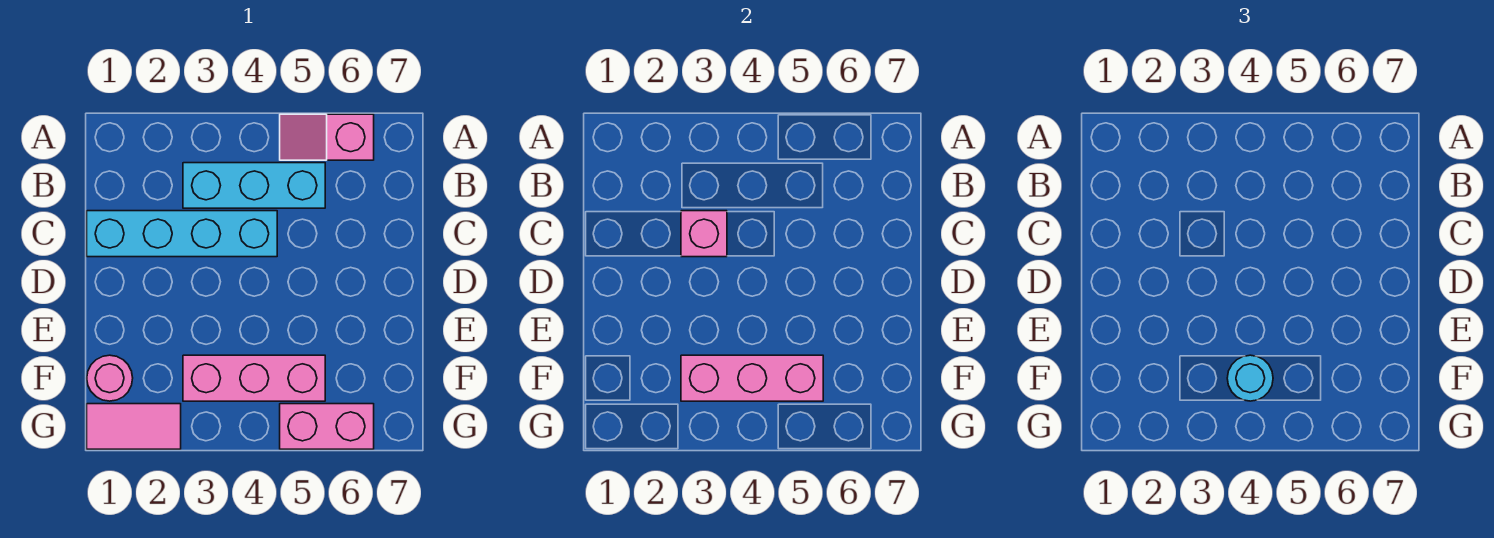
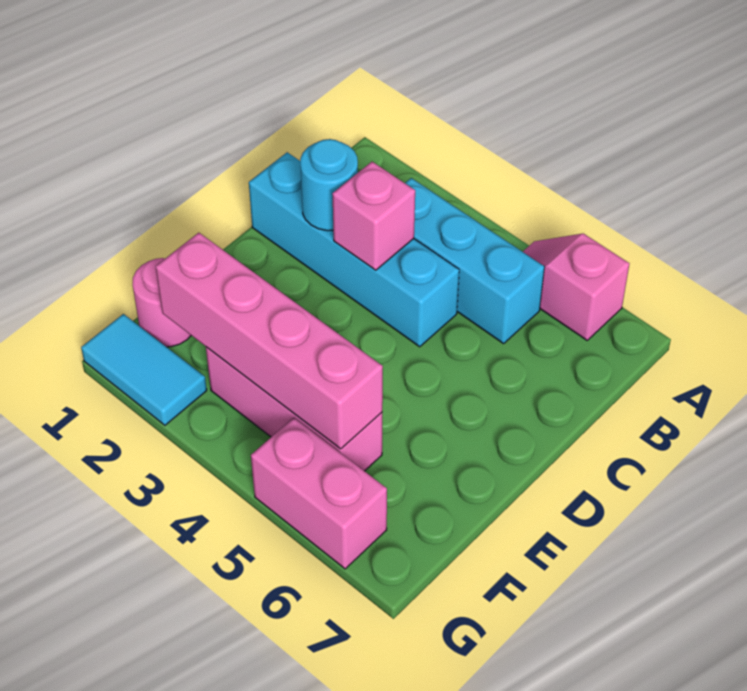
pink 1x3 brick [681,355,823,401] -> pink 1x4 brick [156,233,383,449]
cyan 1x1 round brick [1227,355,1273,401] -> cyan 1x1 round brick moved to [300,139,358,231]
pink 1x2 tile [87,404,181,449] -> cyan 1x2 tile [81,314,207,425]

